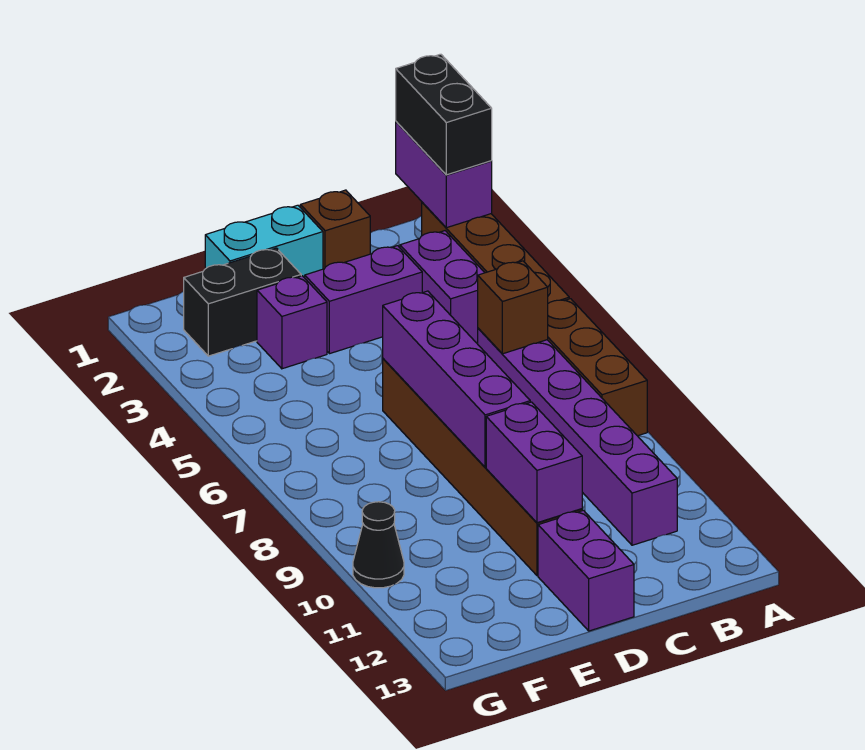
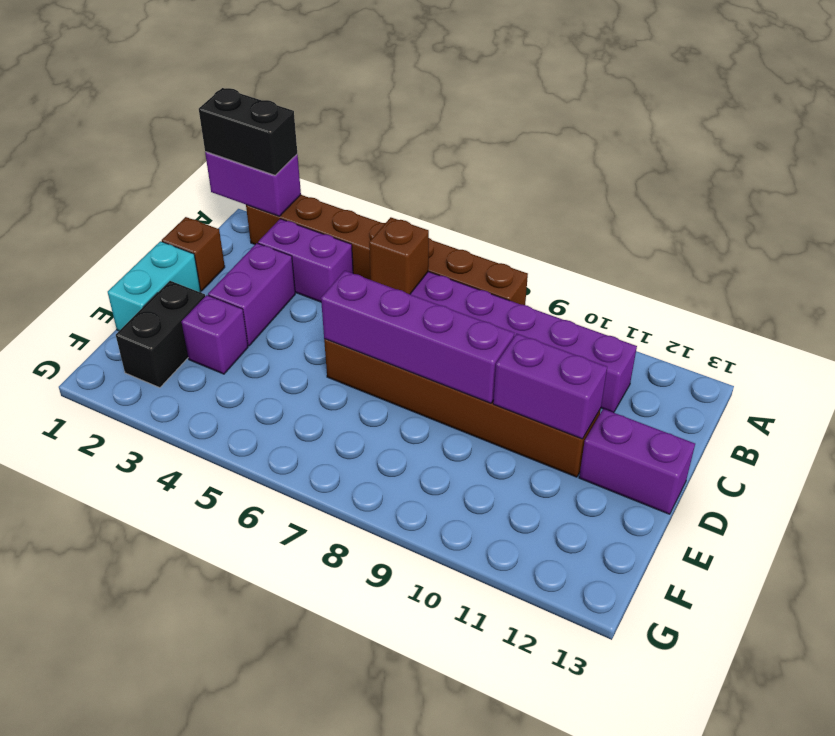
black 1x1 cone [353,502,404,588] -> none

